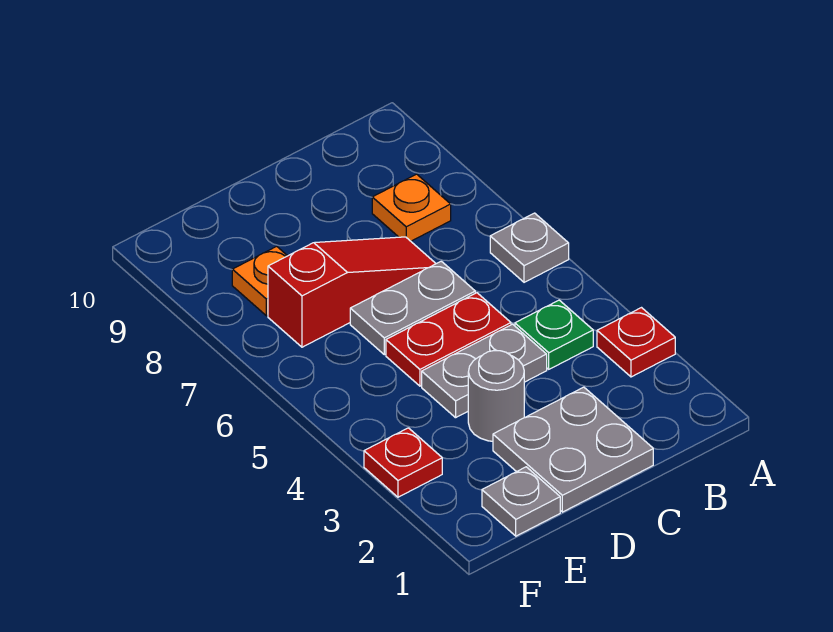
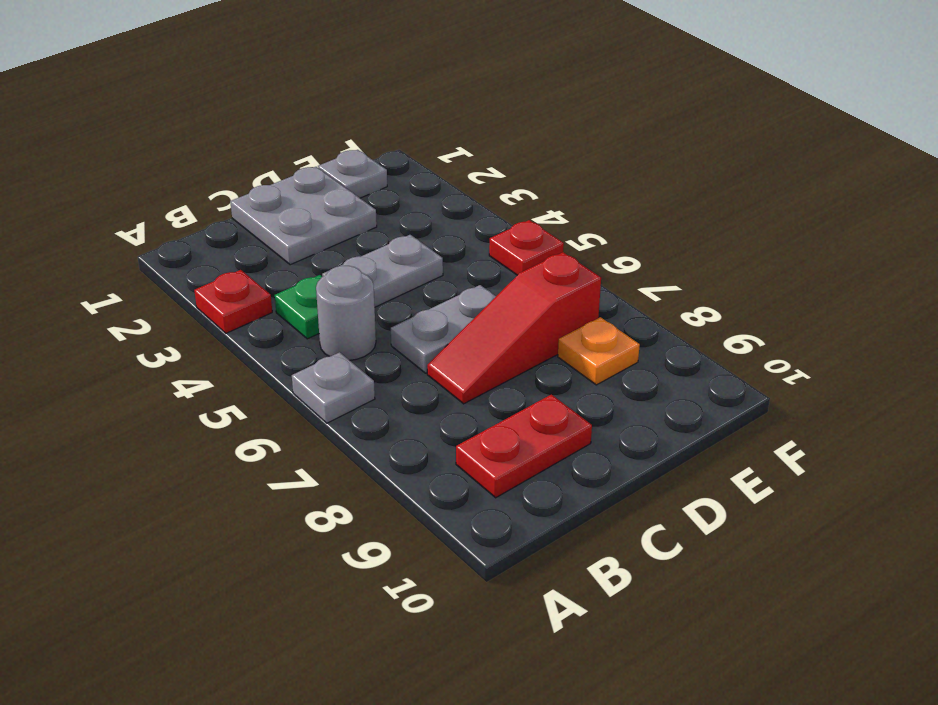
orange 1x1 plate [372,174,451,241] -> none
red 1x2 plate [386,293,511,386] -> red 1x2 plate moved to [456,395,592,498]
grey 1x1 round brick [468,351,524,441] -> grey 1x1 round brick moved to [316,266,376,360]
red 1x1 plate [364,428,442,497] -> red 1x1 plate moved to [489,220,564,275]

